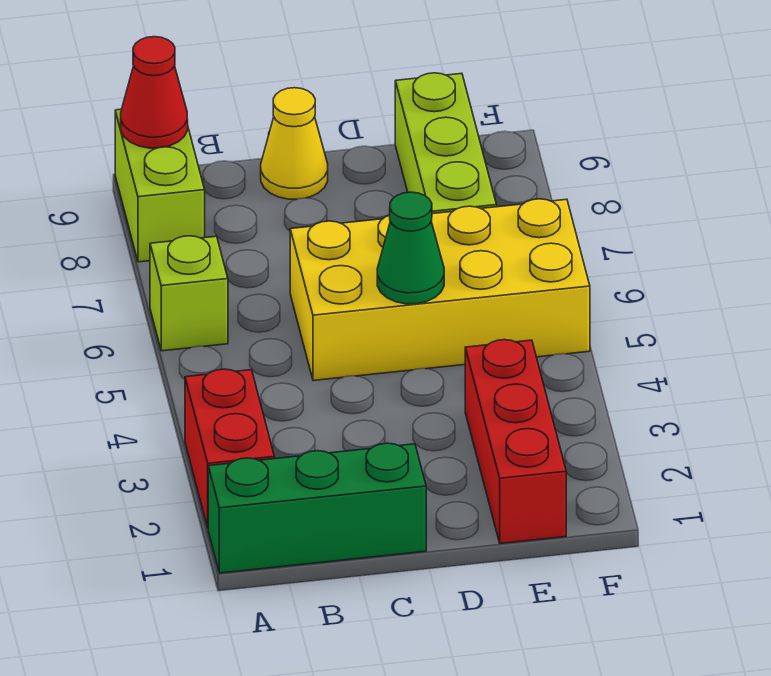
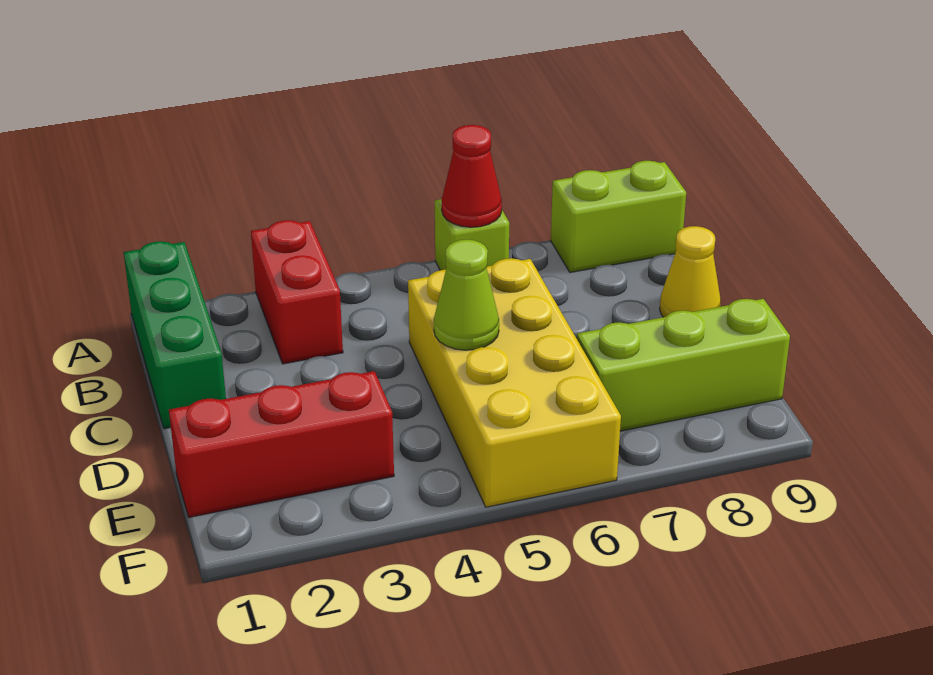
red 1x2 brick [185,369,274,527] -> red 1x2 brick turned to [251,220,343,364]
red 1x1 cone [121,37,188,148] -> red 1x1 cone moved to [442,125,502,227]
green 1x1 cone [377,192,444,304] -> lime 1x1 cone [434,240,499,350]

